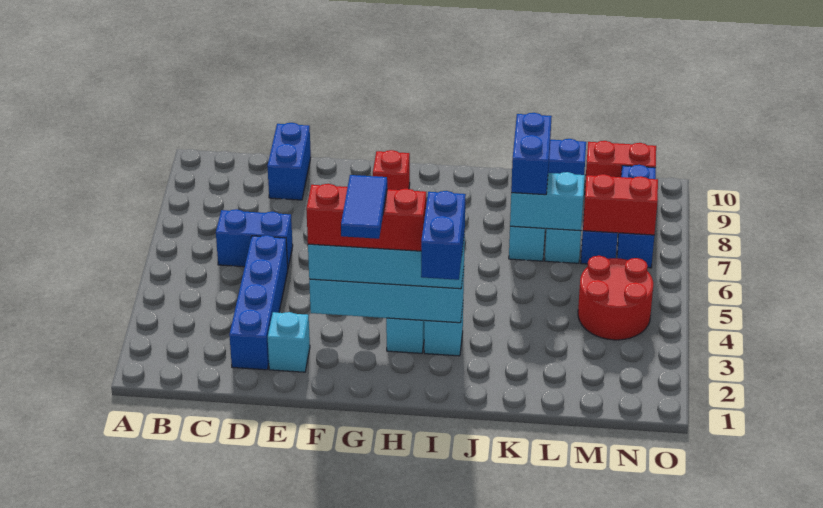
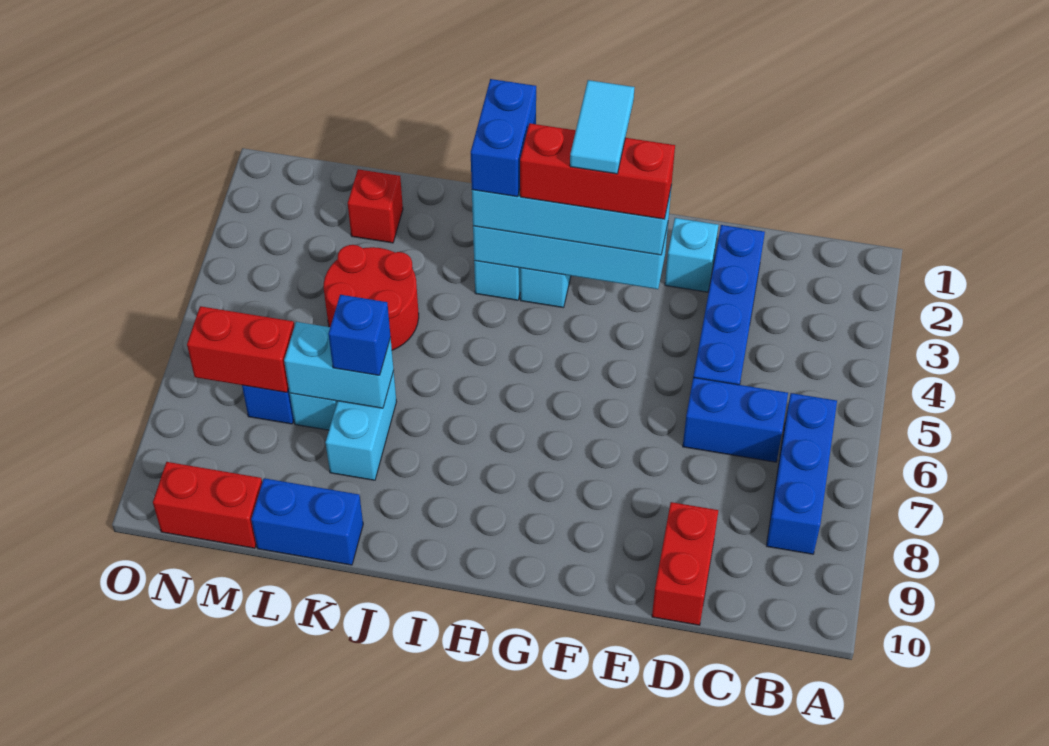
blue 1x2 brick [267,123,311,200] -> red 1x2 brick [652,502,718,625]
blue 1x2 tile [341,175,387,239] -> cyan 1x2 tile [570,80,635,174]
red 1x1 brick [373,150,410,190] -> red 1x1 brick moved to [348,169,403,243]
blue 1x2 brick [511,113,552,195] -> blue 1x1 brick [328,295,391,375]
red 2x2 round brick [578,256,653,340] -> red 2x2 round brick moved to [324,245,419,350]
blue 1x3 brick [617,165,656,268] -> blue 1x3 brick moved to [766,393,837,554]

